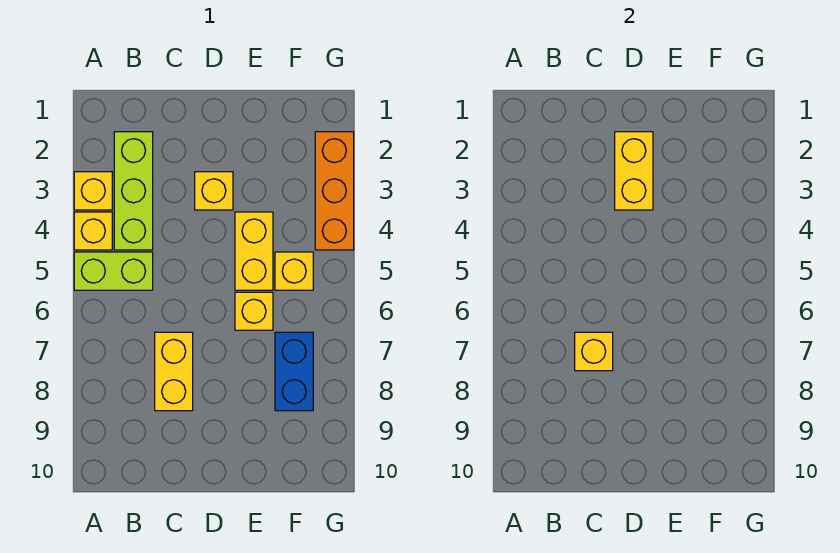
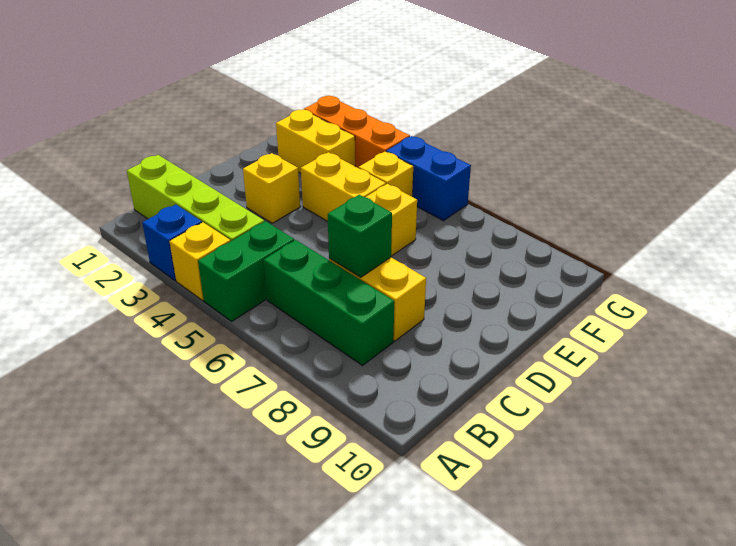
yellow 1x1 brick [74,172,112,210] -> blue 1x1 brick [142,204,202,281]
lime 1x2 brick [74,252,153,290] -> green 1x2 brick [198,221,294,321]
lime 1x3 brick [114,132,153,250] -> lime 1x4 brick [127,155,264,241]
none -> green 1x3 brick [264,240,394,365]
yellow 1x1 brick [575,332,613,371] -> green 1x1 brick [328,195,392,277]
yellow 1x2 brick [615,132,653,210] -> yellow 1x2 brick moved to [276,110,355,173]
blue 1x2 brick [275,332,313,411] -> blue 1x2 brick moved to [386,136,471,221]

